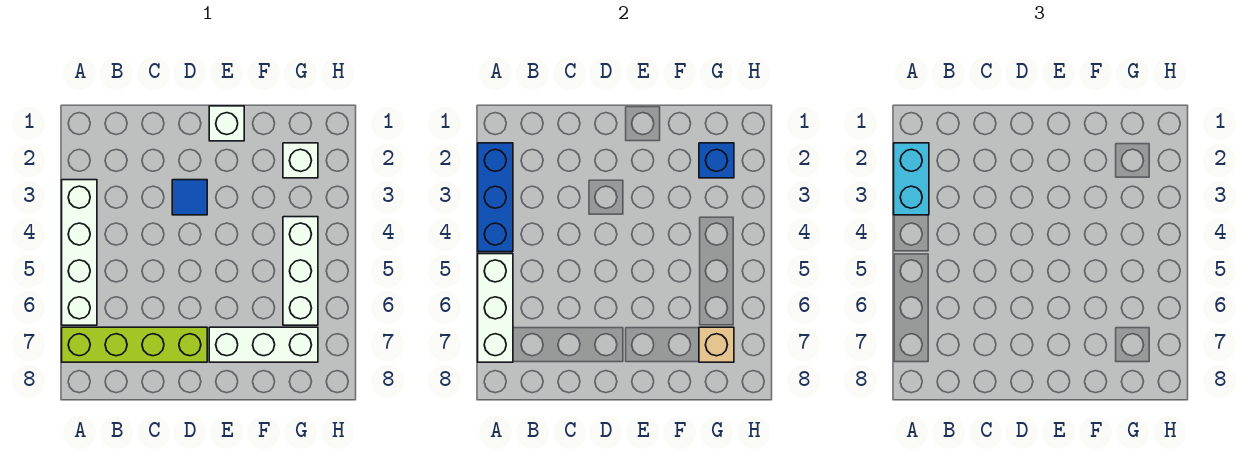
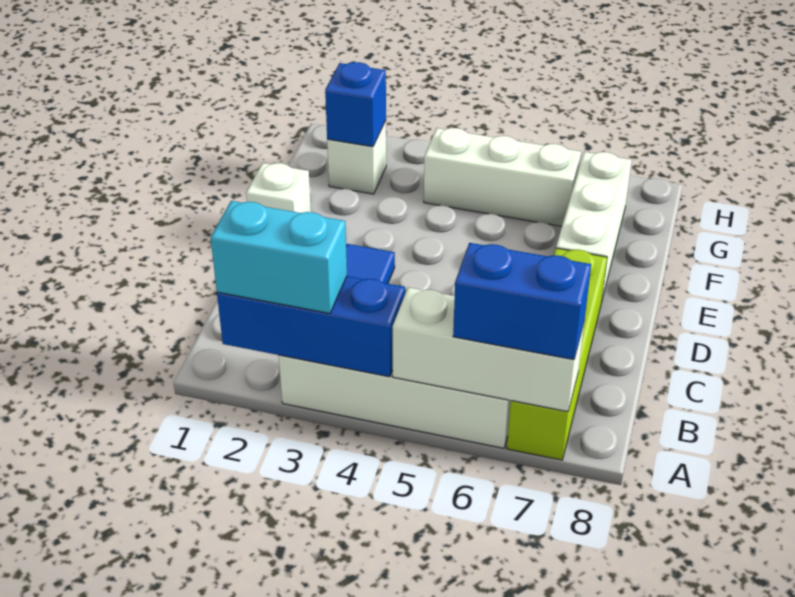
none -> blue 1x2 brick [453,243,591,360]
tan 1x1 brick [699,327,734,362] -> none

